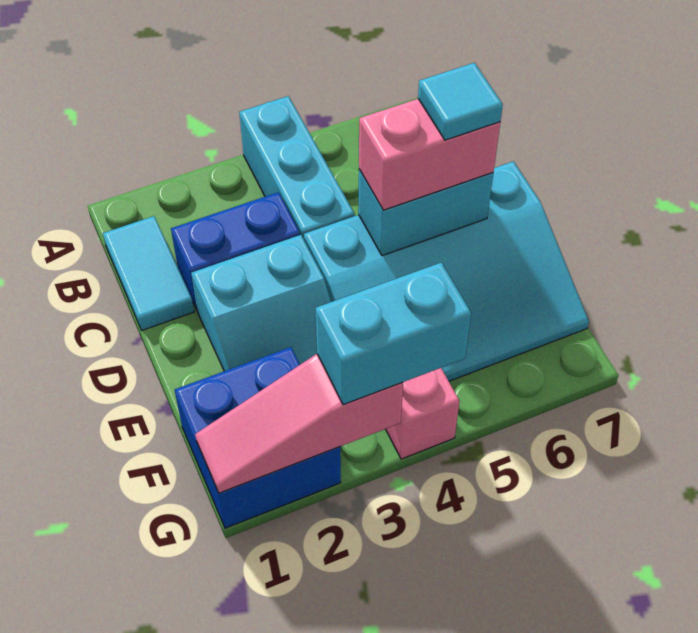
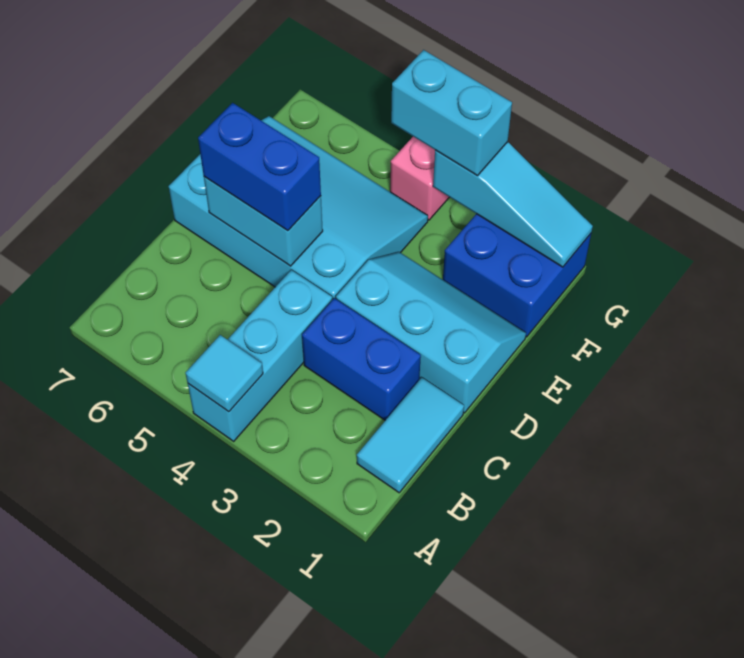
cyan 2x2 slope [191,235,331,371] -> cyan 2x3 slope [336,252,526,413]
pink 1x2 brick [359,99,500,210] -> blue 1x2 brick [198,103,321,231]
cyan 1x1 tile [418,63,503,140] -> cyan 1x1 tile moved to [185,335,263,412]
pink 1x3 slope [195,354,403,493] -> cyan 1x3 slope [433,142,593,267]

